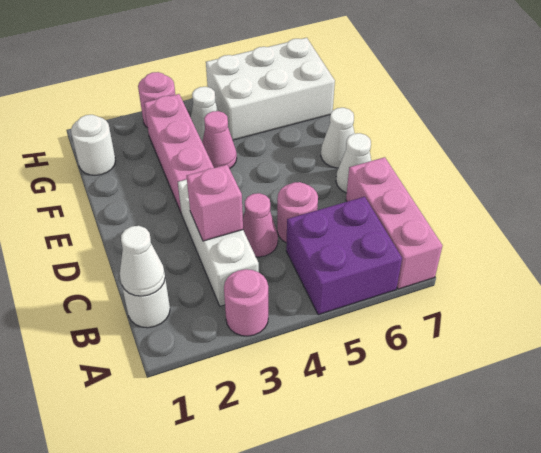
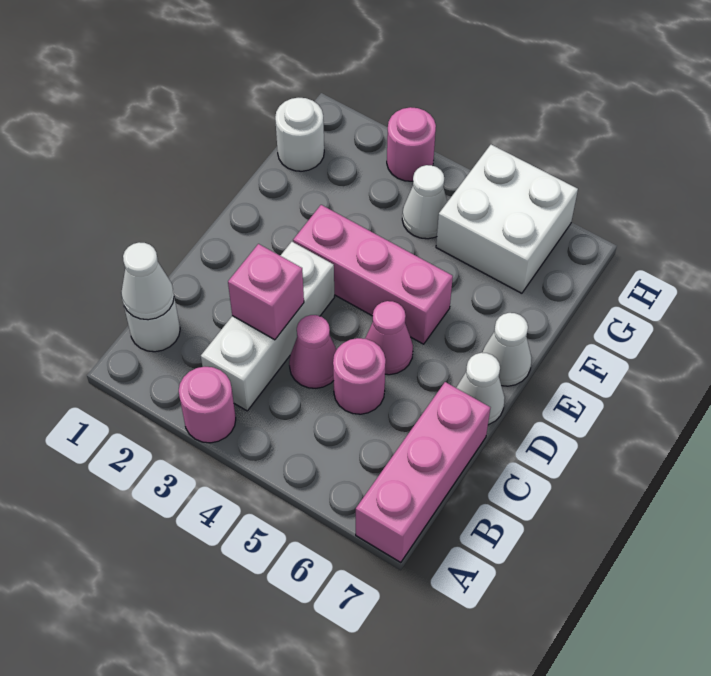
purple 2x2 brick [286,197,402,315] -> none
pink 1x3 brick [144,94,214,212] -> pink 1x3 brick turned to [293,205,453,344]
pink 1x1 cone [202,111,237,169] -> pink 1x1 cone moved to [365,301,413,375]
white 2x3 brick [206,38,335,140] -> white 2x2 brick [436,145,578,293]

